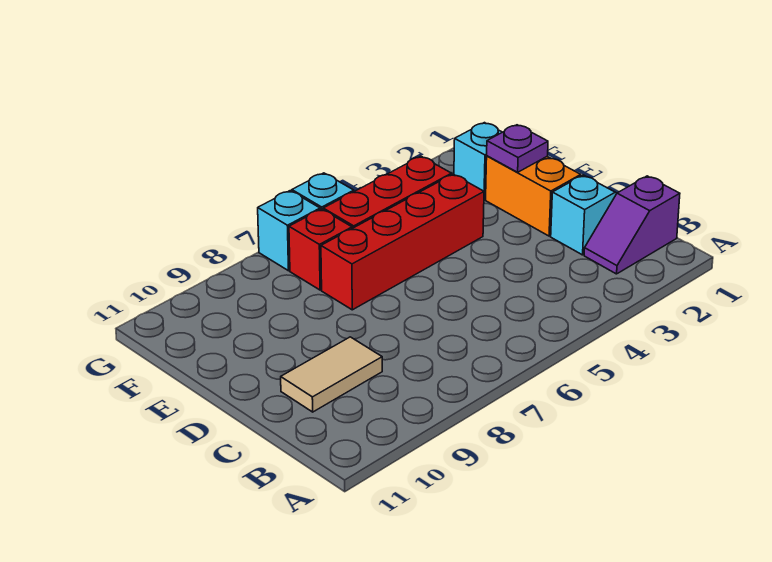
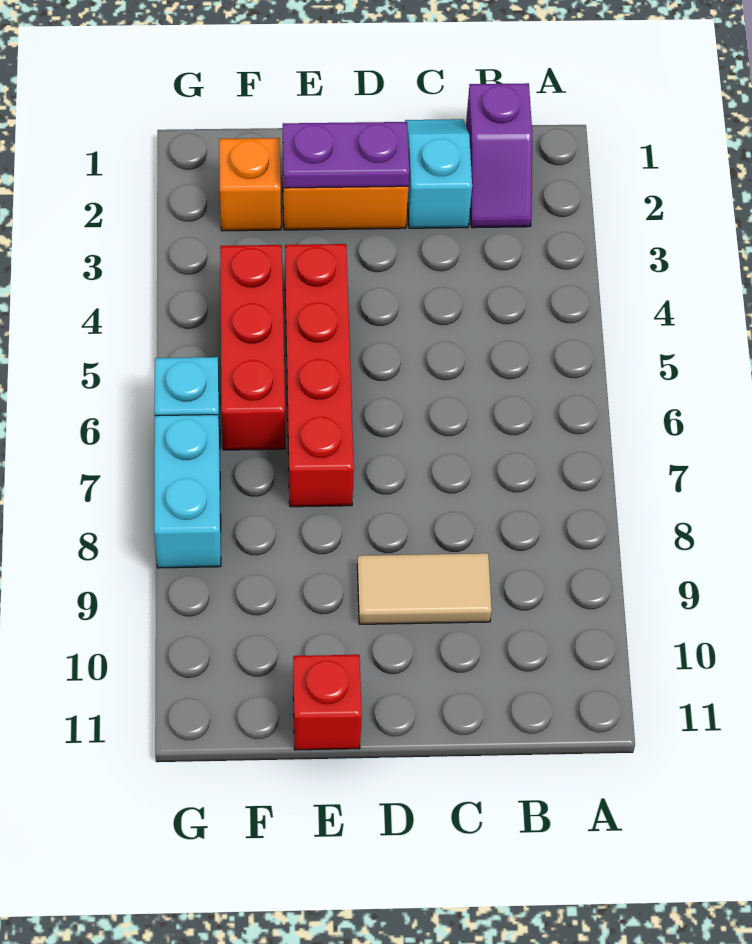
tan 1x2 tile [281,337,382,412] -> tan 1x2 tile turned to [357,553,492,624]
purple 1x1 plate [487,125,548,172] -> purple 1x2 plate [283,122,409,188]
cyan 1x1 brick [454,123,502,200] -> orange 1x1 brick [219,138,281,231]
red 1x1 brick [289,209,352,290] -> red 1x1 brick moved to [293,655,362,750]
cyan 1x1 brick [258,191,320,271] -> cyan 1x2 brick [154,415,221,568]

